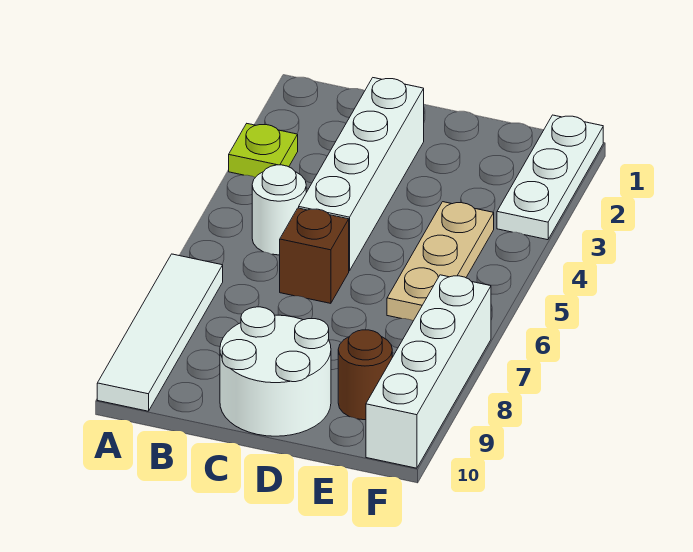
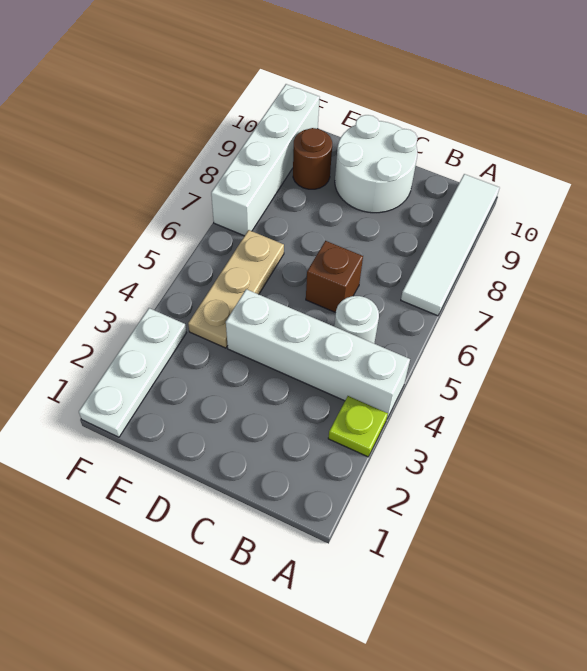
white 1x4 brick [299,78,424,271] -> white 1x4 brick turned to [226,289,410,418]

